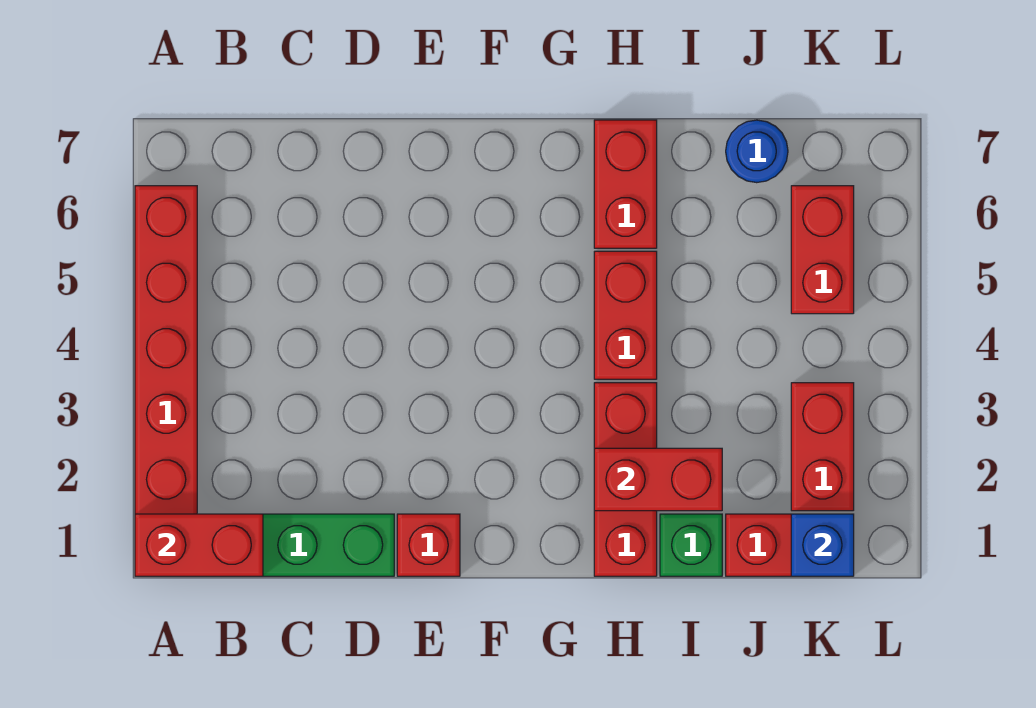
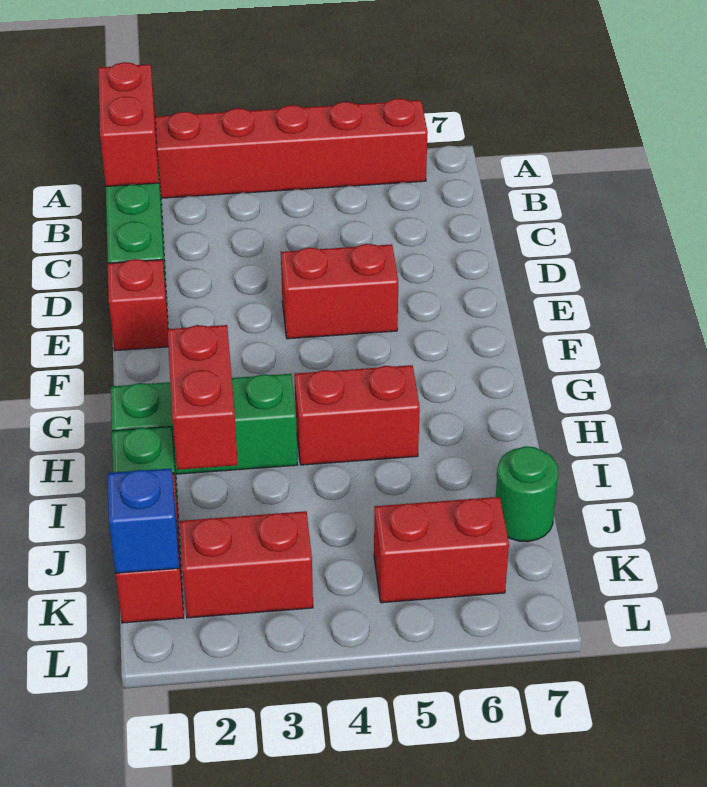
red 1x3 brick [594,383,657,576] -> green 1x3 brick [111,374,297,474]
red 1x2 brick [594,120,657,248] -> red 1x2 brick moved to [281,244,398,339]
blue 1x1 round brick [726,120,788,183] -> green 1x1 round brick [496,446,558,542]

